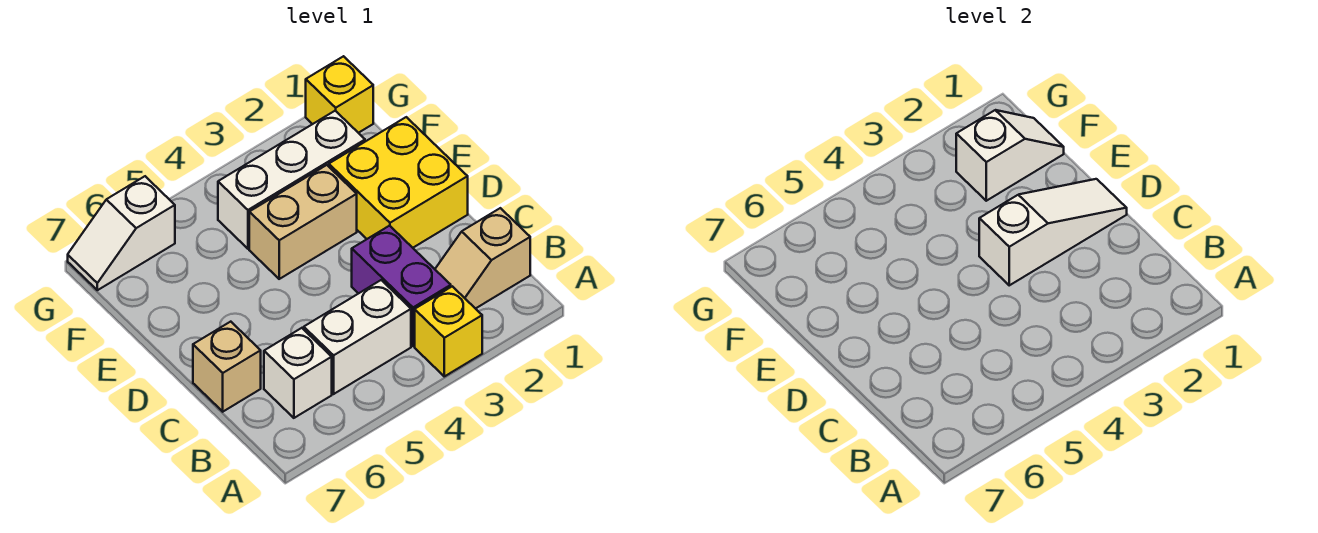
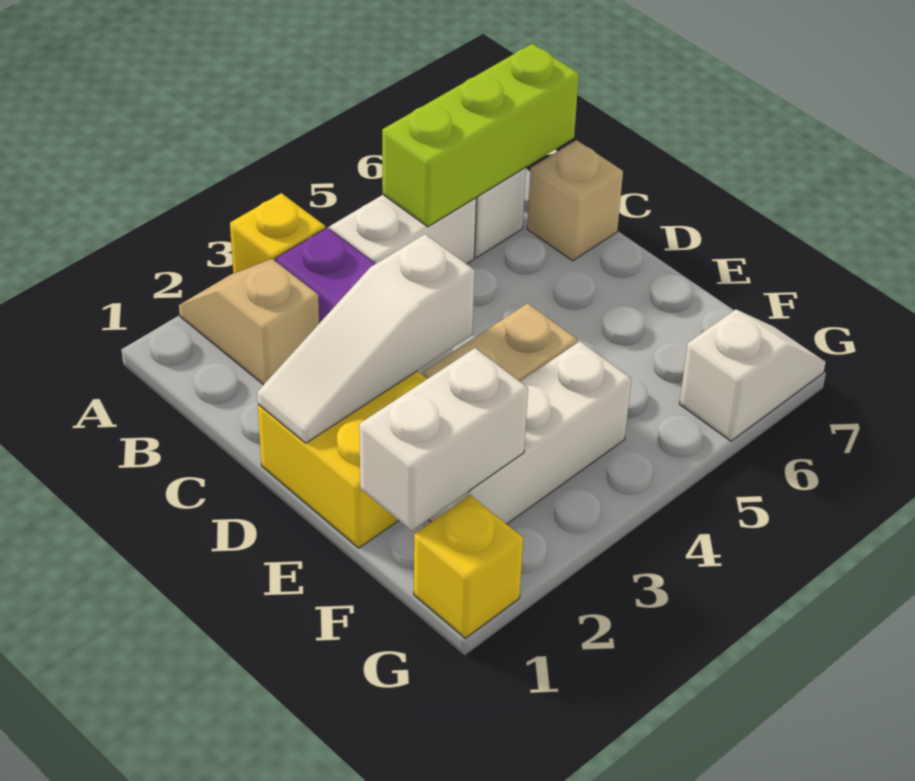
tan 1x2 slope [435,208,530,309] -> tan 1x2 slope turned to [179,259,319,385]
none -> lime 1x3 brick [382,44,579,227]
white 1x2 slope [956,110,1064,201] -> white 1x2 brick [359,348,528,531]

